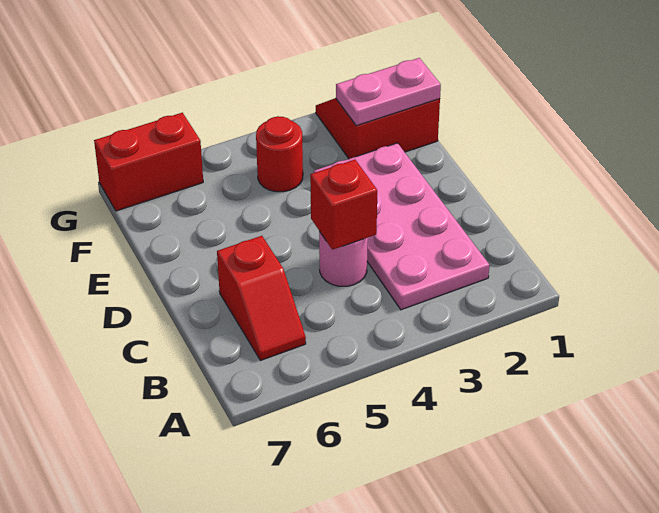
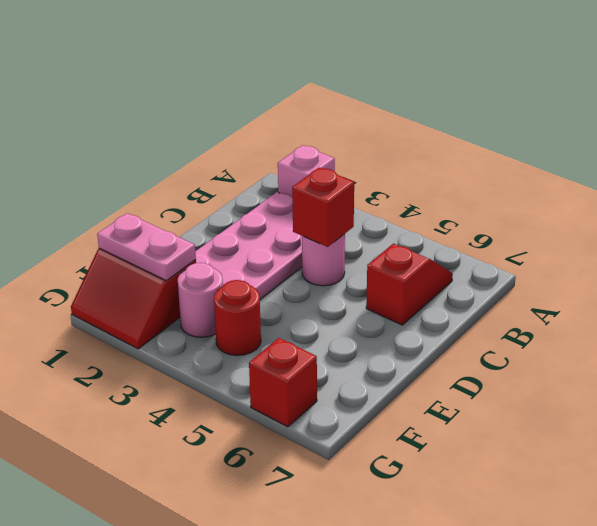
none -> pink 1x1 brick [278,145,335,198]
none -> pink 1x1 round brick [178,263,223,337]
red 1x2 brick [94,113,203,211] -> red 1x1 brick [249,338,317,427]

